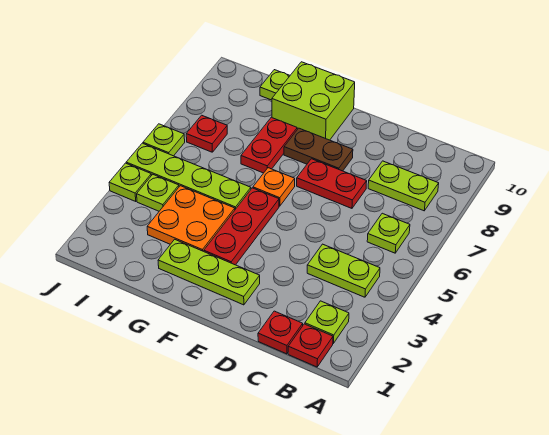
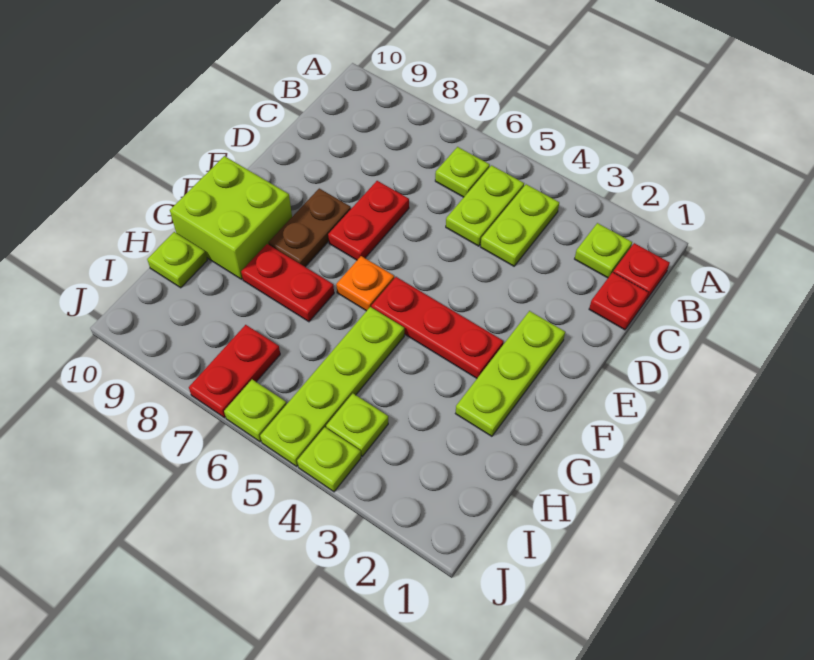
lime 1x2 plate [368,161,439,211] -> lime 1x2 plate moved to [446,165,524,246]
orange 2x2 plate [147,186,235,251] -> none
red 1x1 plate [186,115,227,152] -> red 1x2 plate [189,325,280,418]

